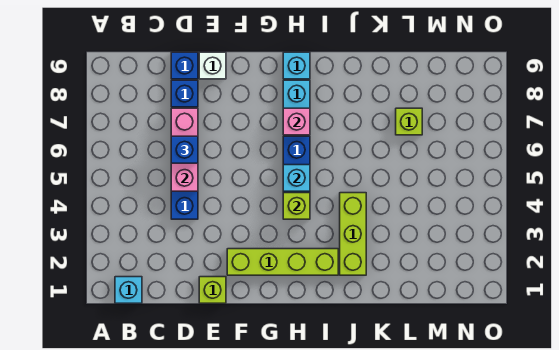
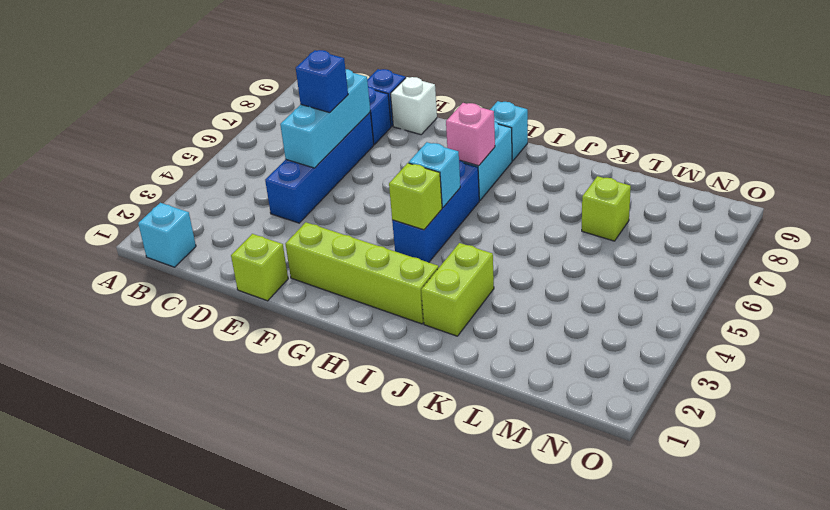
pink 1x3 brick [171,108,198,191] -> cyan 1x3 brick [280,69,370,168]
lime 1x3 brick [340,193,366,275] -> lime 1x2 brick [421,243,494,336]

